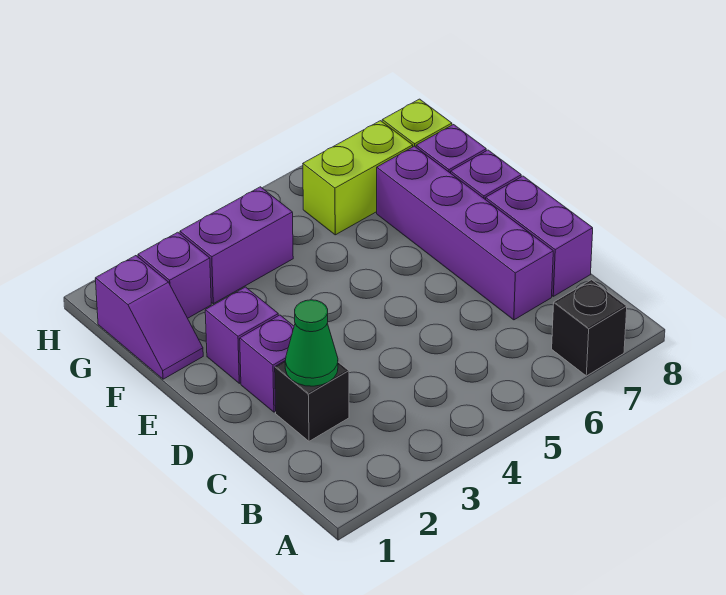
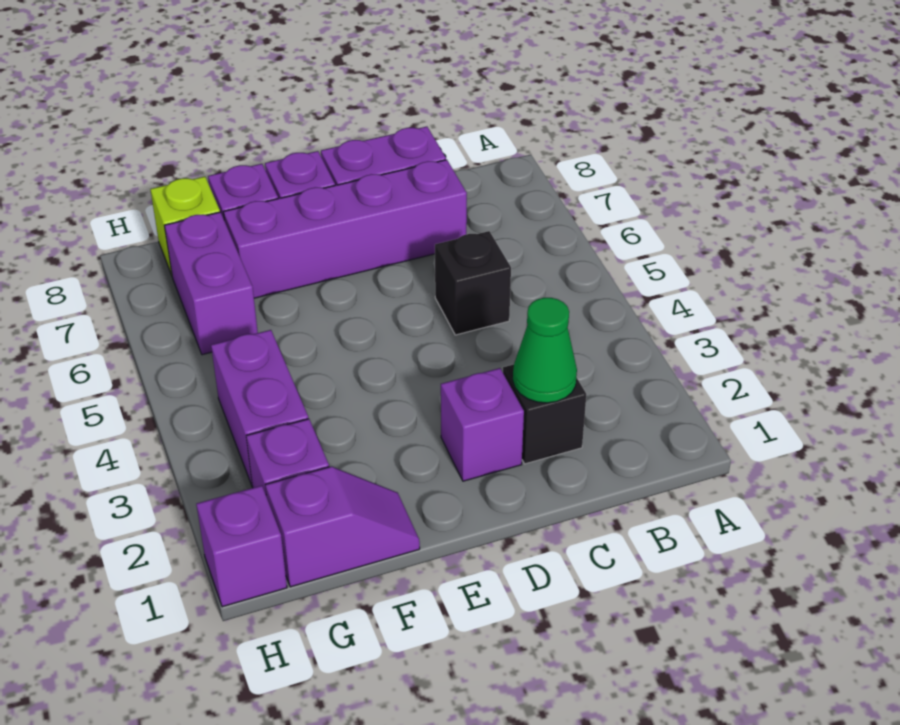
black 1x1 brick [552,280,627,376] -> black 1x1 brick moved to [435,231,511,335]
purple 1x1 brick [205,287,278,383] -> purple 1x1 brick moved to [196,486,287,607]
lime 1x2 brick [303,121,413,235] -> purple 1x2 brick [164,212,258,355]

